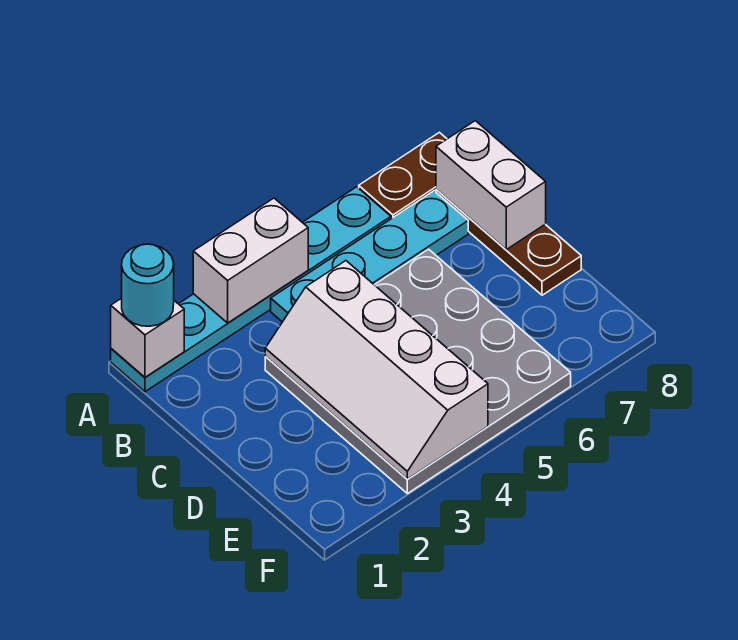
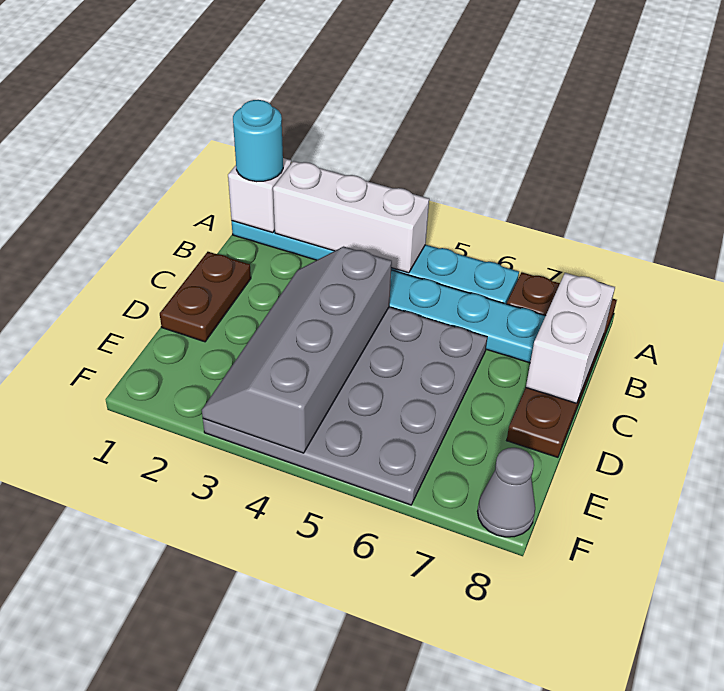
white 1x2 brick [193,198,308,323] -> white 1x3 brick [273,161,429,273]
none -> brown 1x2 plate [160,252,251,342]
white 2x4 slope [265,261,488,479] -> grey 2x4 slope [202,247,392,453]
none -> grey 1x1 cone [477,448,535,537]

